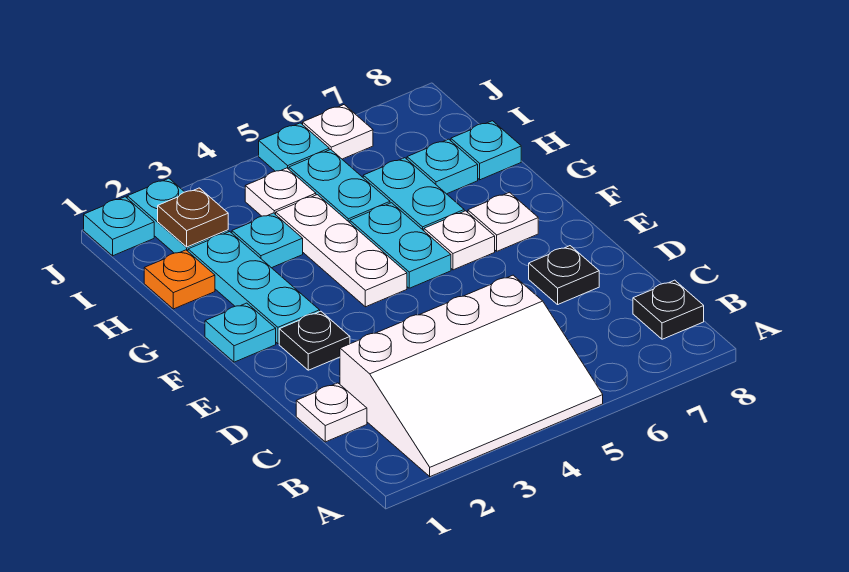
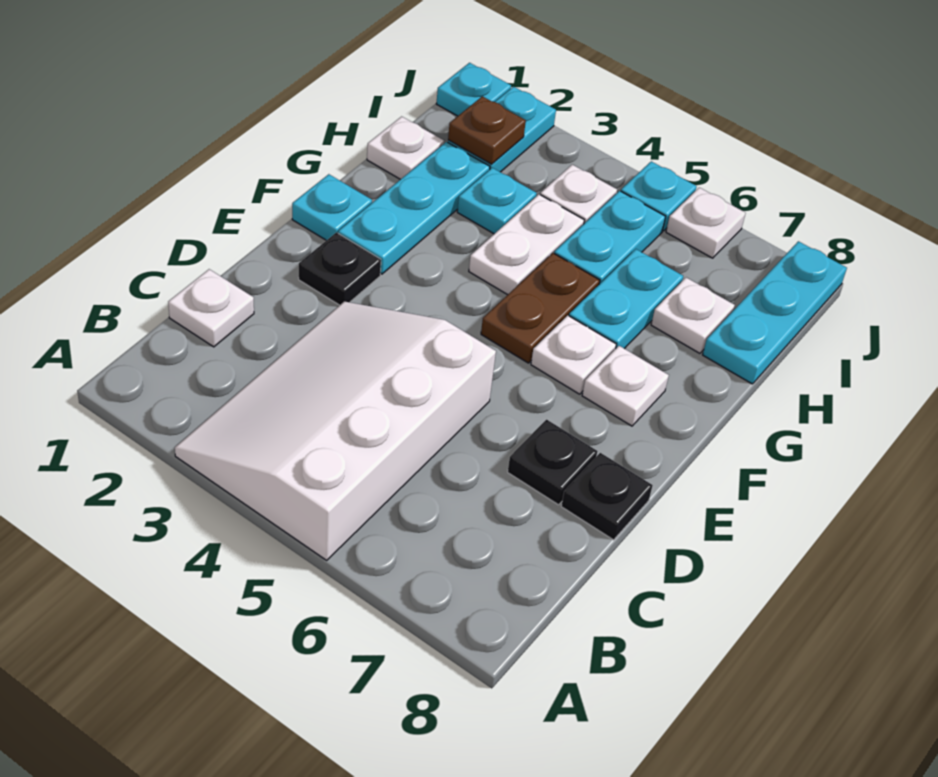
white 3x4 slope [340,275,603,477] -> white 3x4 slope turned to [175,302,496,560]
black 1x1 plate [633,280,704,339] -> black 1x1 plate moved to [561,453,653,540]
white 1x3 plate [276,195,407,307] -> white 1x2 plate [469,194,584,295]
cyan 1x2 plate [350,203,451,288] -> brown 1x2 plate [481,253,600,363]
orange 1x1 plate [144,250,215,309] -> white 1x1 plate [367,117,444,179]
cyan 1x1 plate [407,139,478,194] -> white 1x1 plate [651,278,735,353]
cyan 1x1 plate [451,121,521,180] -> cyan 1x3 plate [703,241,847,384]

